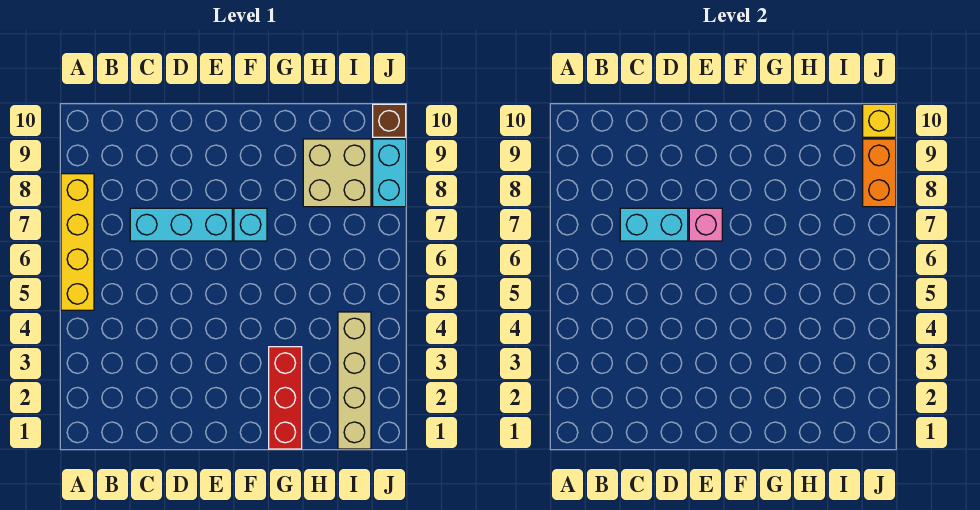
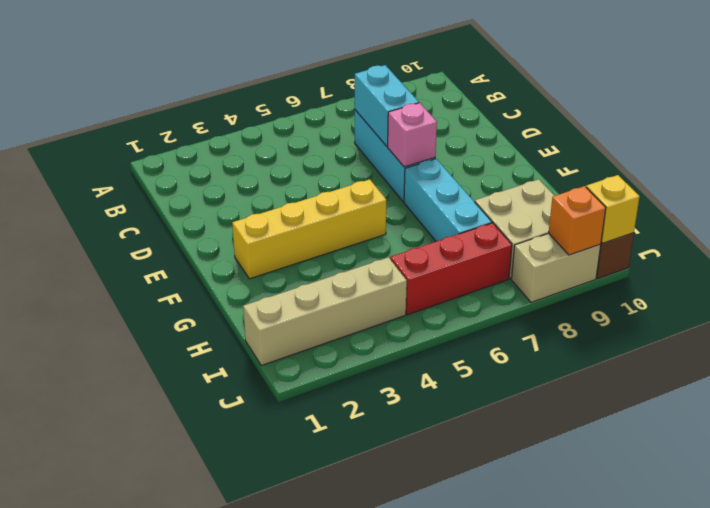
yellow 1x4 brick [61,174,94,310] -> yellow 1x4 brick moved to [232,179,386,279]
cyan 1x1 brick [234,208,267,241] -> cyan 1x3 brick [404,159,492,241]
red 1x3 brick [269,347,302,449] -> red 1x3 brick moved to [390,223,512,315]
cyan 1x2 brick [373,139,406,207] -> tan 1x2 brick [512,233,601,302]
orange 1x2 brick [863,139,896,207] -> orange 1x1 brick [549,186,606,255]

